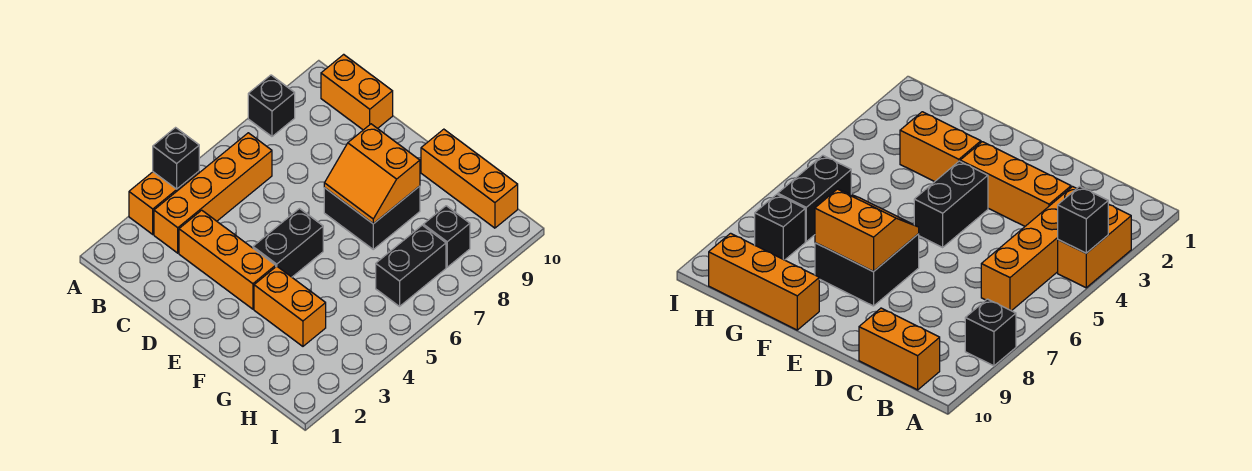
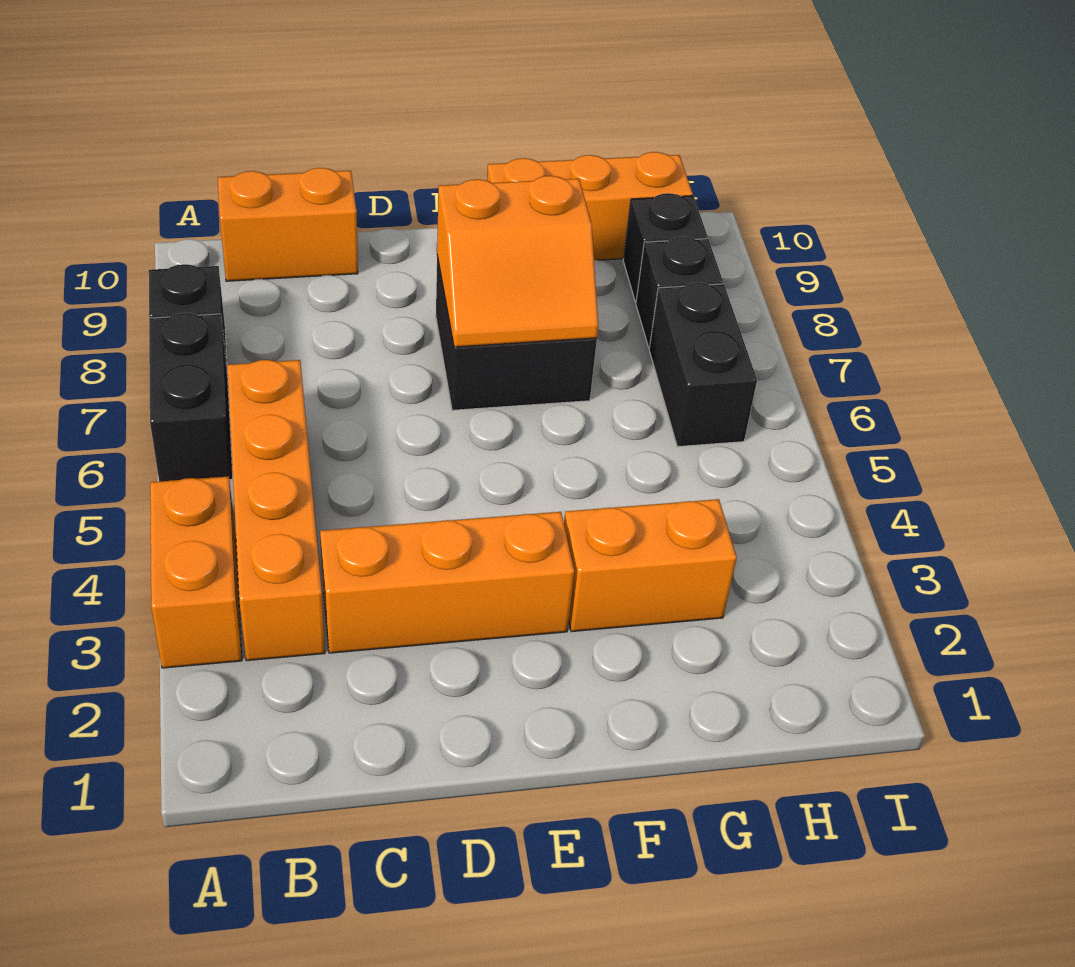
black 1x1 brick [153,128,199,189] -> black 1x1 brick moved to [623,193,708,302]
black 1x2 brick [253,209,323,277] -> black 1x2 brick moved to [149,313,233,482]

